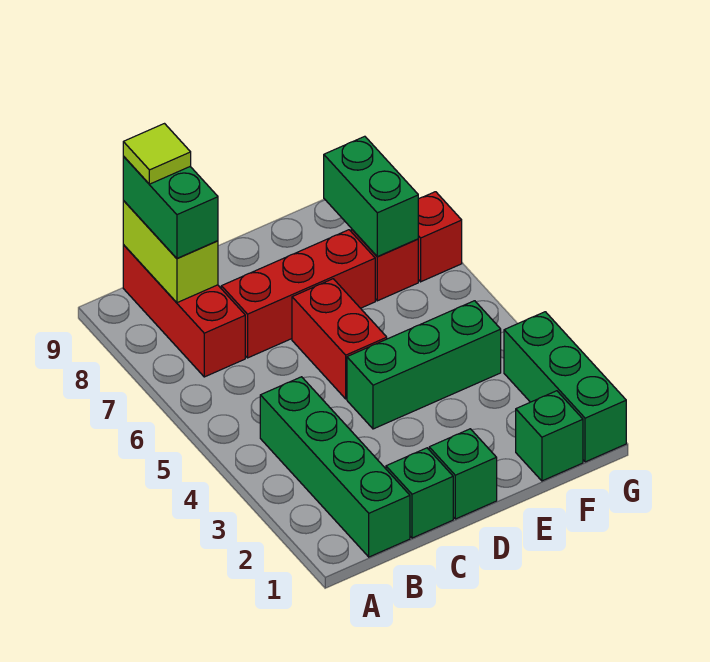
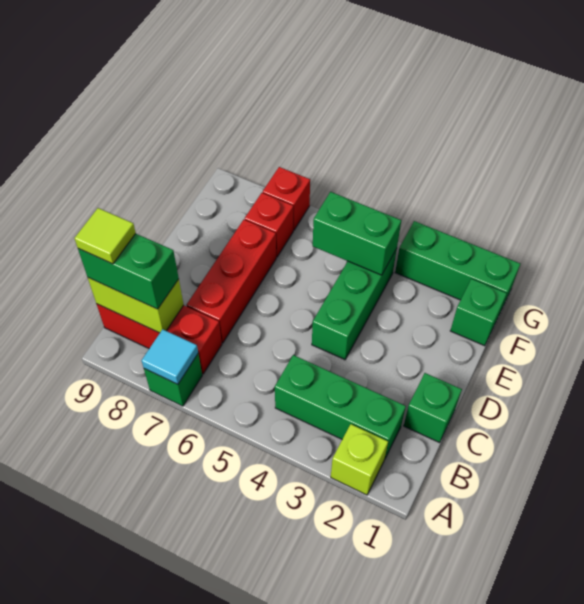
none -> lime 1x1 brick [331,424,388,495]
none -> cyan 1x1 tile [142,329,198,384]
green 1x4 brick [260,377,410,557] -> green 1x3 brick [275,355,406,458]
green 1x1 brick [429,429,497,519] -> green 1x1 brick moved to [144,354,202,406]
red 1x2 brick [292,279,387,399] -> none
green 1x2 brick [324,136,418,257] -> green 1x2 brick moved to [313,192,401,275]

